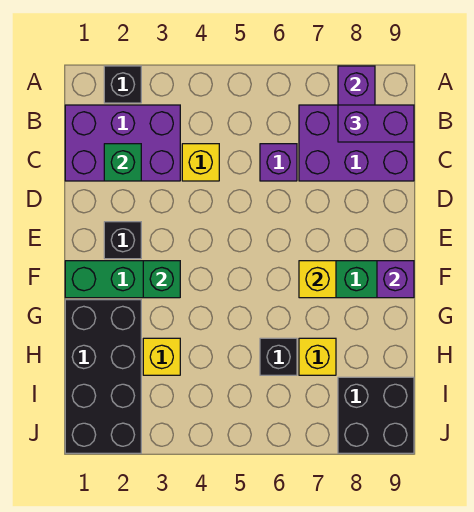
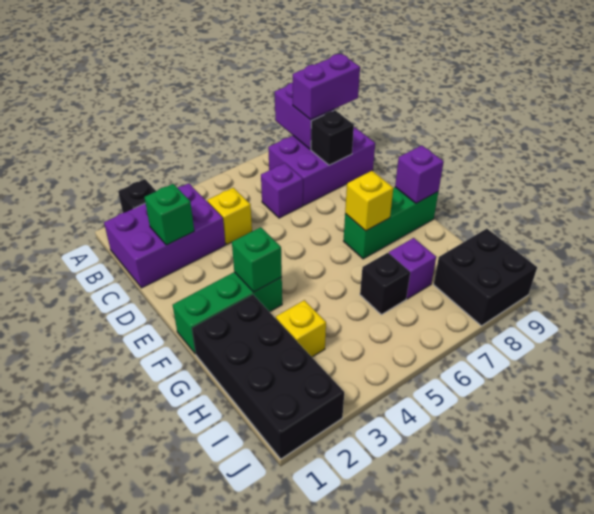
black 1x1 brick [104,222,141,259] -> black 1x1 brick moved to [311,110,354,165]
yellow 1x1 brick [299,338,336,375] -> purple 1x1 brick [389,238,436,299]

